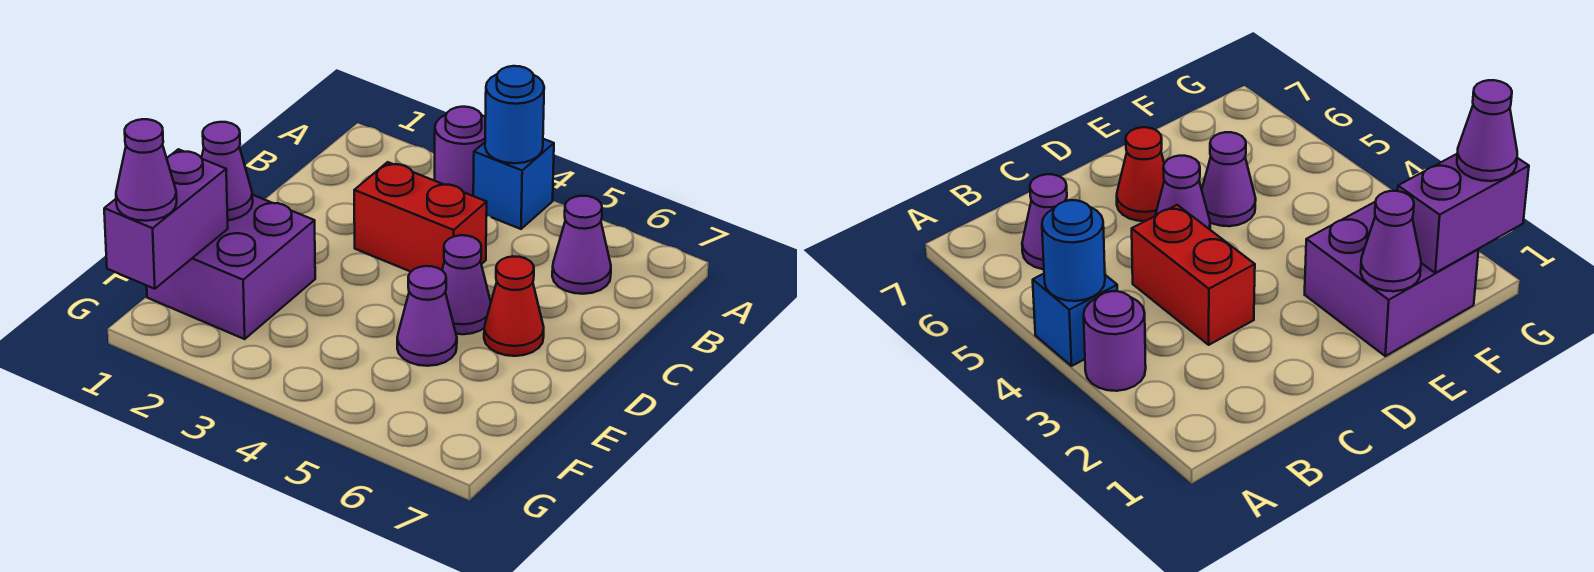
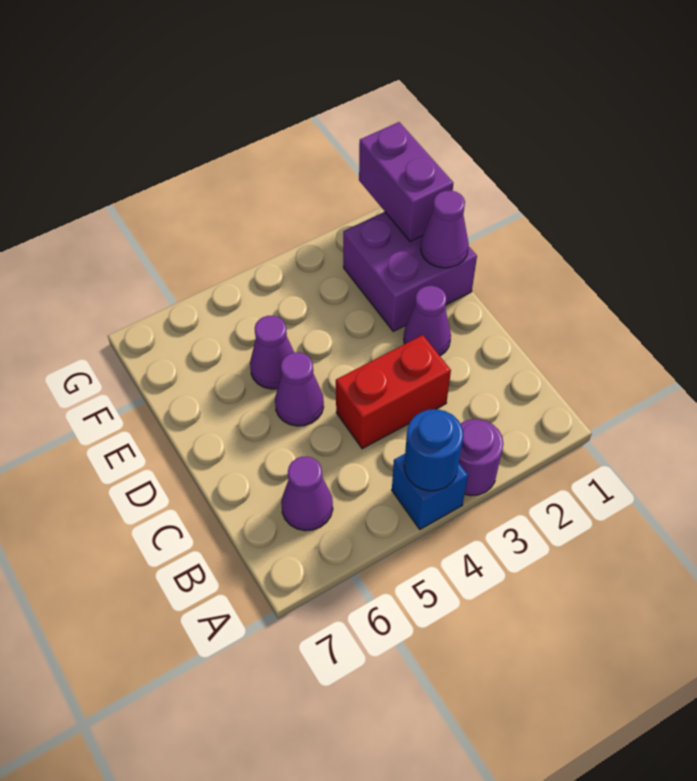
red 1x1 cone [484,256,544,356] -> none
purple 1x1 cone [116,119,177,221] -> purple 1x1 cone moved to [404,286,451,356]

